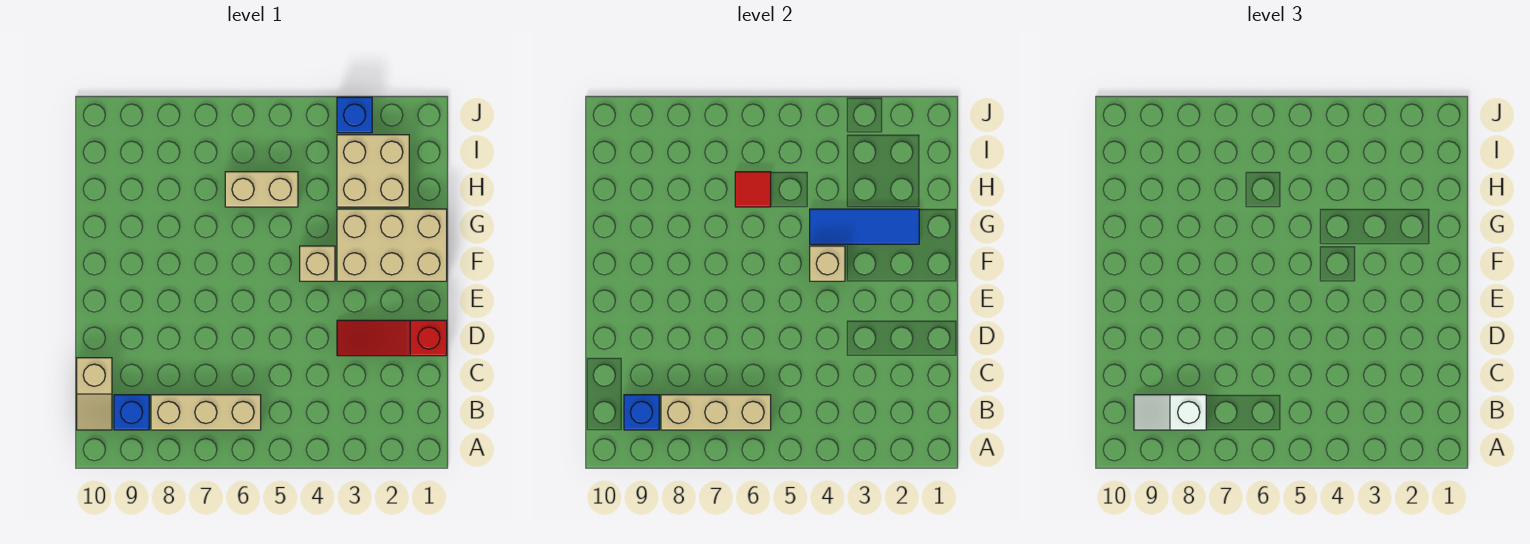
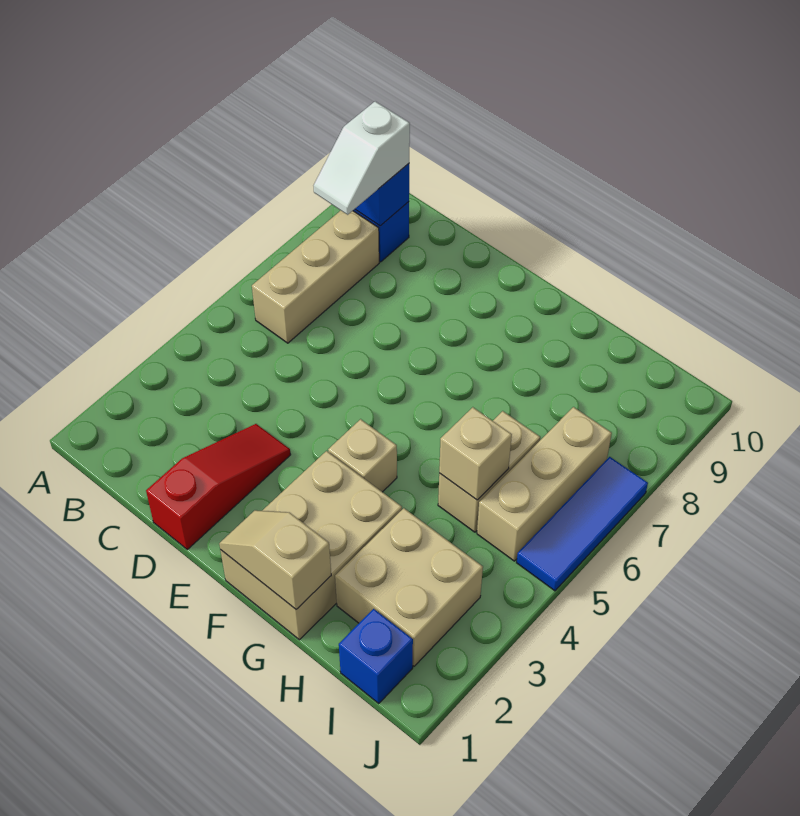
tan 1x3 brick [661,395,771,430] -> tan 1x3 brick moved to [477,407,612,561]
white 1x2 slope [1134,395,1206,430] -> white 1x2 slope turned to [314,101,410,215]
tan 1x2 slope [77,358,112,430] -> tan 1x2 slope moved to [219,510,331,609]
tan 1x1 brick [810,246,845,281] -> tan 1x1 brick moved to [439,407,512,500]
blue 1x3 tile [810,209,919,244] -> blue 1x3 tile moved to [517,457,648,591]
red 1x1 tile [735,172,771,207] -> none
blue 1x1 brick [337,97,372,133] -> blue 1x1 brick moved to [339,609,413,703]

